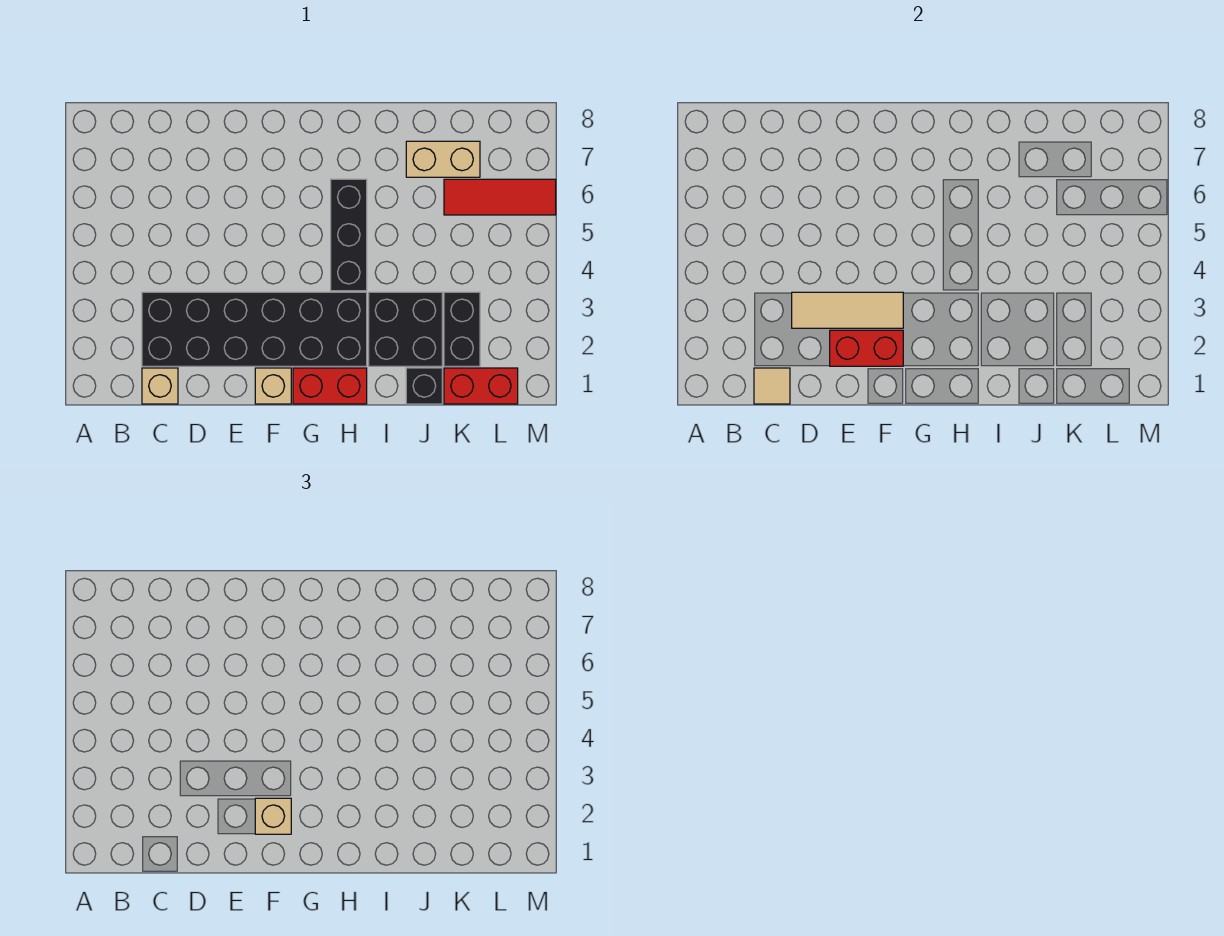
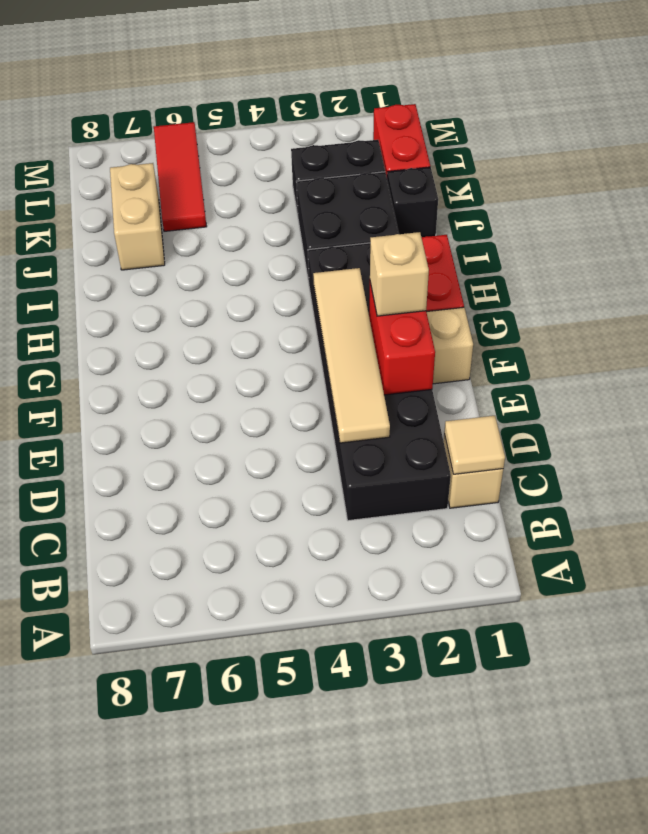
tan 1x3 tile [792,292,903,328] -> tan 1x4 tile [313,268,390,443]
black 1x3 brick [331,179,367,291] -> none

